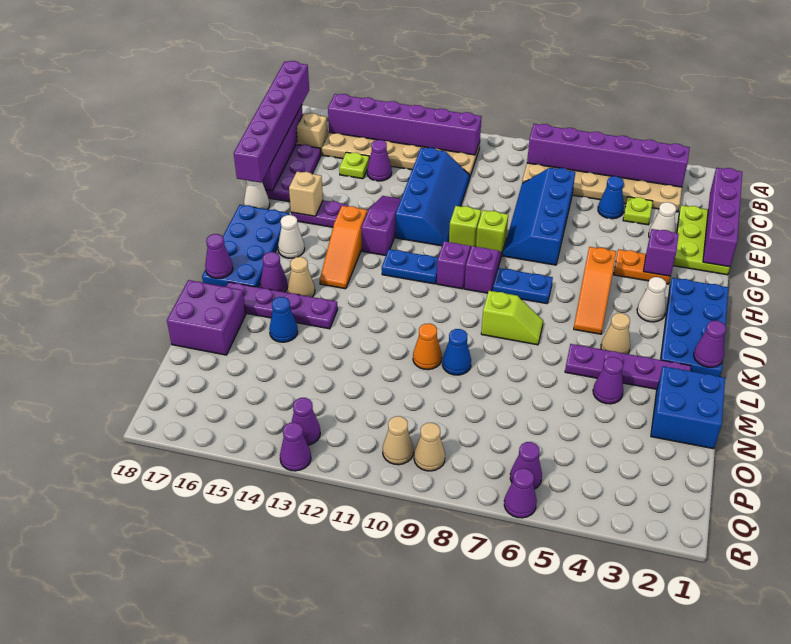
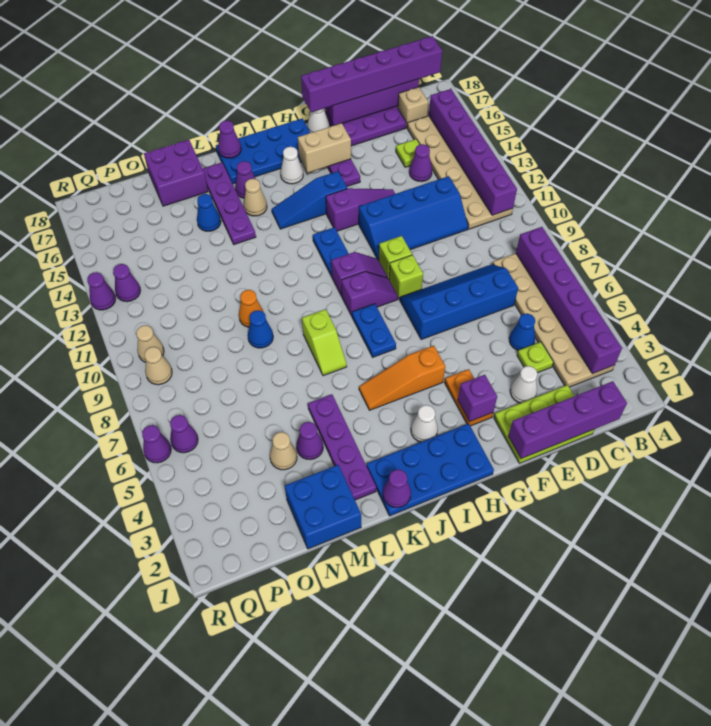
tan 1x1 brick [289,171,323,216] -> tan 1x2 brick [298,123,351,173]
orange 1x3 slope [320,206,367,289] -> blue 1x3 slope [272,171,347,229]
tan 1x1 cone [601,313,630,354] -> tan 1x1 cone moved to [270,432,297,470]

